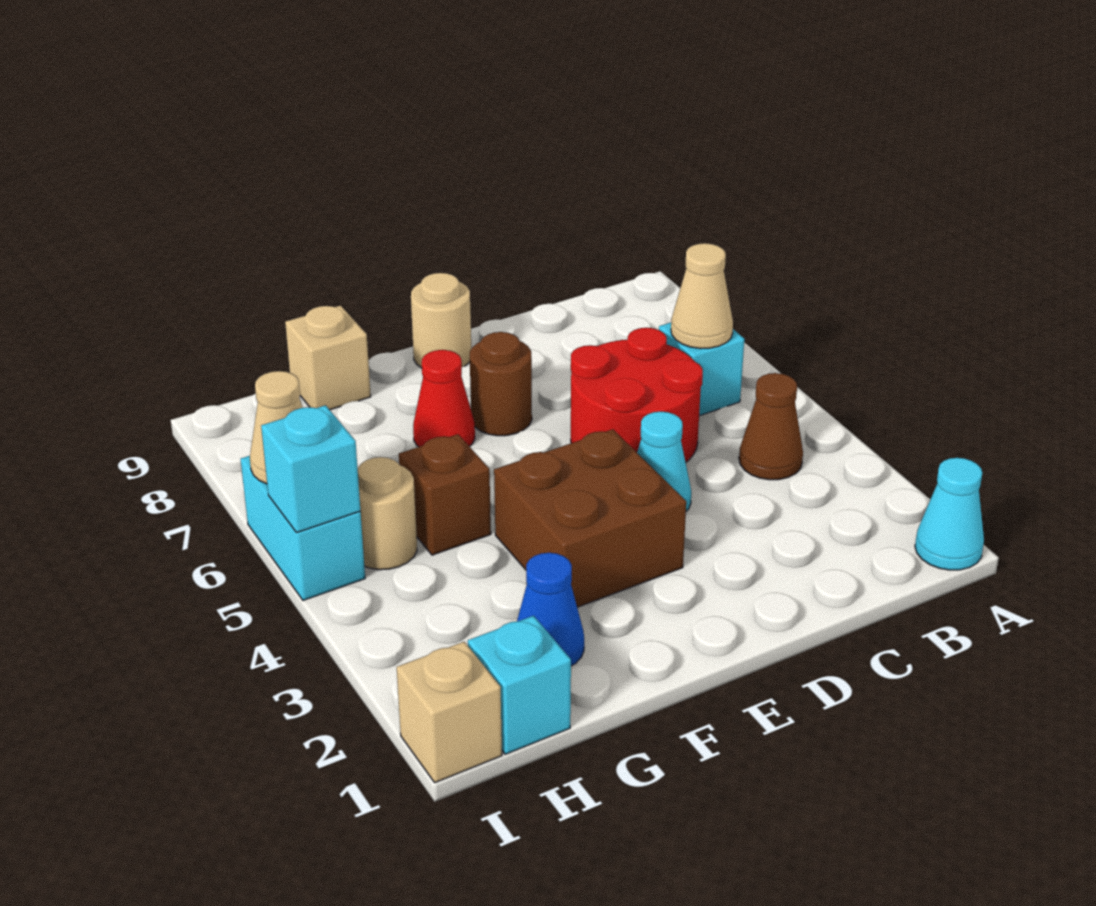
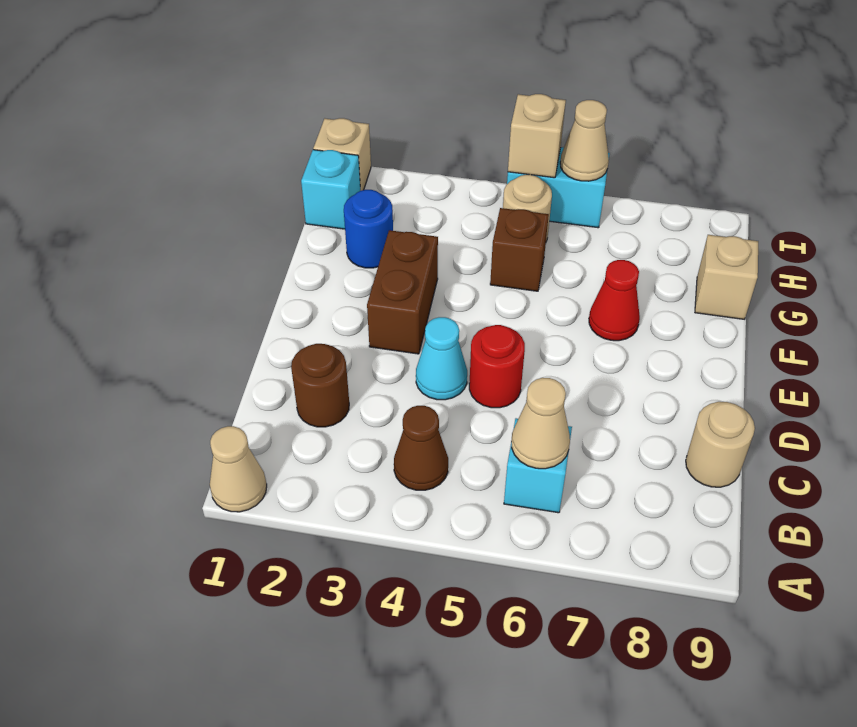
cyan 1x1 cone [915,458,984,570] -> tan 1x1 cone [210,426,267,512]
red 2x2 round brick [571,328,703,462] -> red 1x1 round brick [469,325,525,408]
brown 2x2 brick [494,429,686,607] -> brown 1x2 brick [367,230,438,354]
brown 1x1 round brick [470,332,532,436] -> brown 1x1 round brick moved to [291,344,349,427]
tan 1x1 round brick [411,273,471,368] -> tan 1x1 round brick moved to [686,402,755,487]
blue 1x1 cone [517,553,584,666] -> blue 1x1 round brick [344,190,393,268]
cyan 1x1 brick [261,405,360,533] -> tan 1x1 brick [508,94,566,178]

